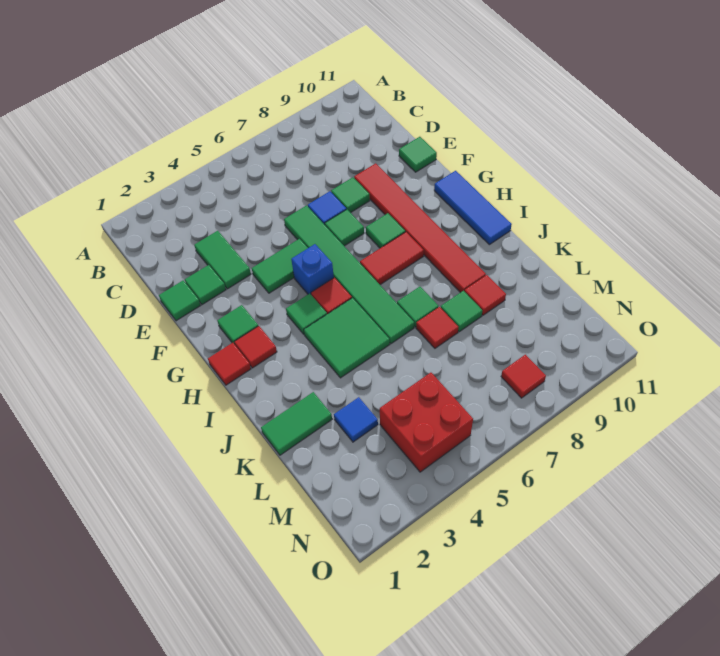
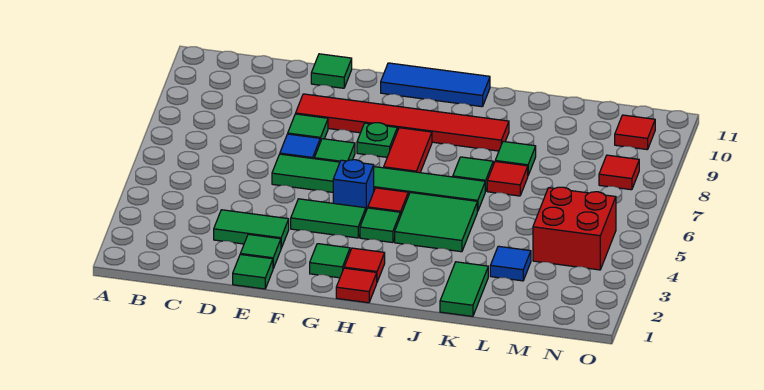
green 1x2 tile [252,239,308,293] -> green 1x2 tile turned to [291,199,366,238]
green 1x1 tile [366,213,405,248] -> green 1x1 plate [357,123,397,157]
red 1x1 tile [464,275,506,315] -> red 1x1 tile moved to [615,115,655,150]

